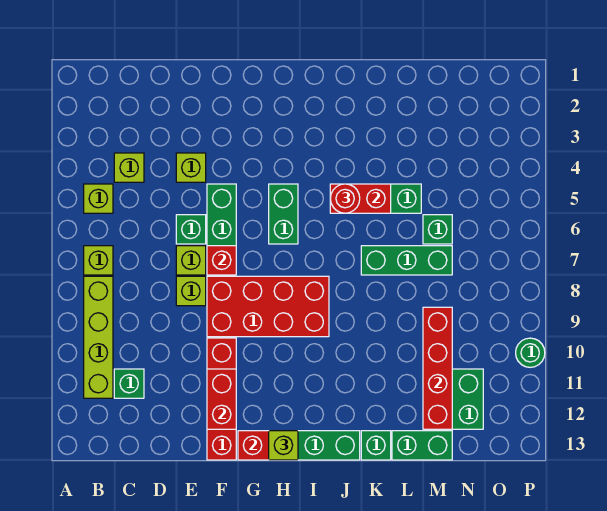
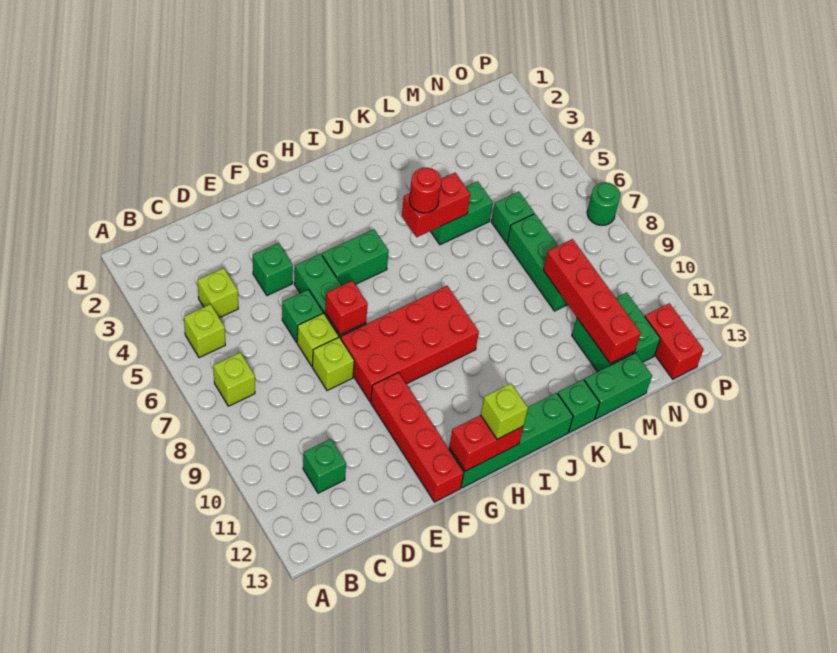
lime 1x4 brick [84,276,113,398] -> none
lime 1x1 brick [176,153,206,182] -> green 1x1 brick [253,243,293,296]
red 1x2 brick [207,369,236,429] -> red 1x2 brick moved to [645,303,704,379]
green 1x2 brick [269,184,298,244] -> green 1x2 brick turned to [322,229,389,285]
green 1x3 brick [361,246,452,275] -> green 1x3 brick turned to [507,214,568,311]
green 1x1 round brick [516,338,545,367] -> green 1x1 round brick moved to [587,182,620,225]

